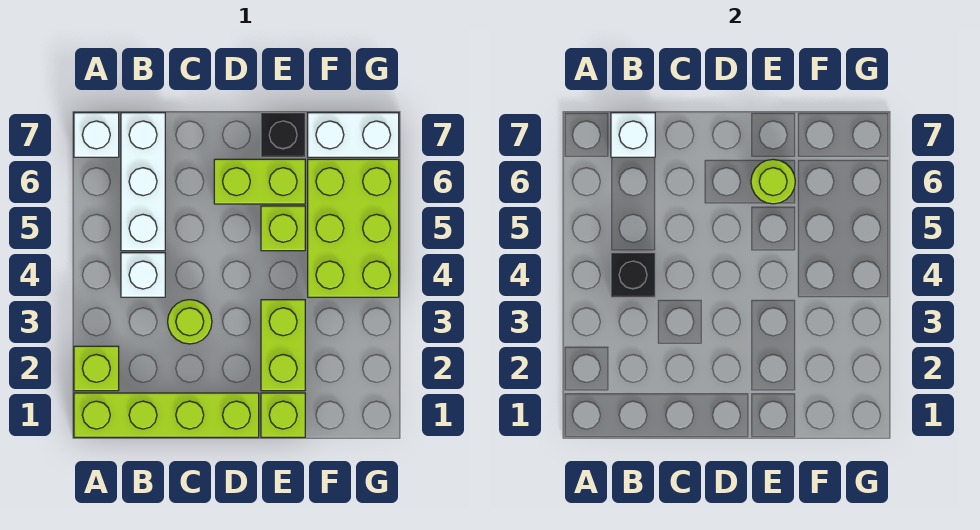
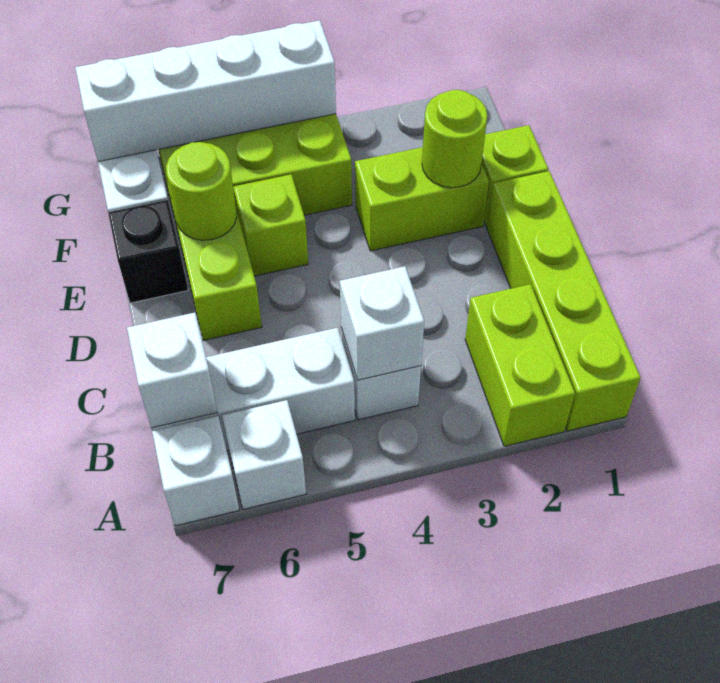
lime 1x1 brick [74,346,119,391] -> lime 1x2 brick [465,284,575,446]
none -> white 1x1 brick [222,400,306,509]
black 1x1 brick [611,253,655,297] -> white 1x1 brick [340,266,424,380]
lime 1x1 round brick [168,300,212,344] -> lime 1x1 round brick moved to [422,90,487,188]
none -> white 1x4 brick [75,20,336,162]

